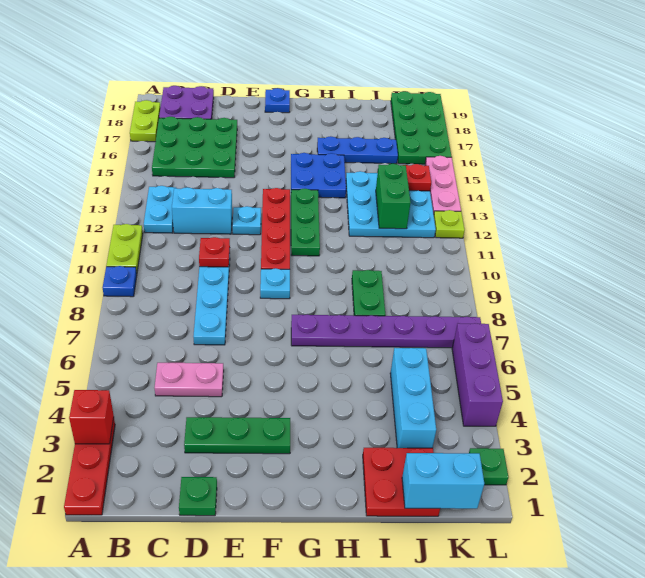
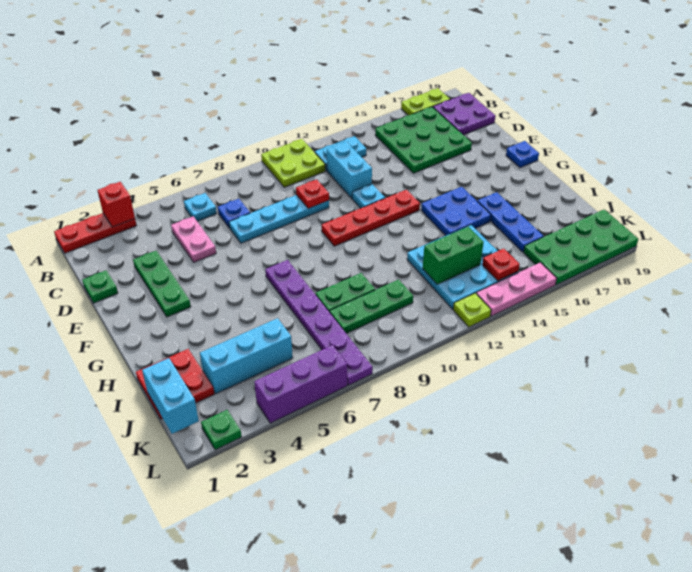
blue 1x1 plate [103,266,137,297] -> blue 1x1 plate moved to [218,199,250,228]
lime 1x2 plate [106,224,143,272] -> lime 2x2 plate [261,139,325,187]
cyan 1x1 plate [260,268,290,299] -> cyan 1x1 plate moved to [184,193,217,221]
green 1x3 plate [291,189,320,256] -> green 1x3 plate moved to [330,280,413,334]

